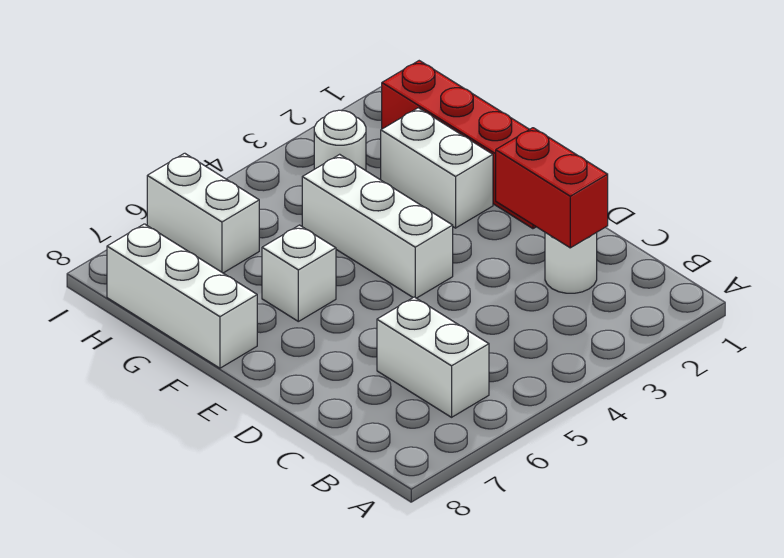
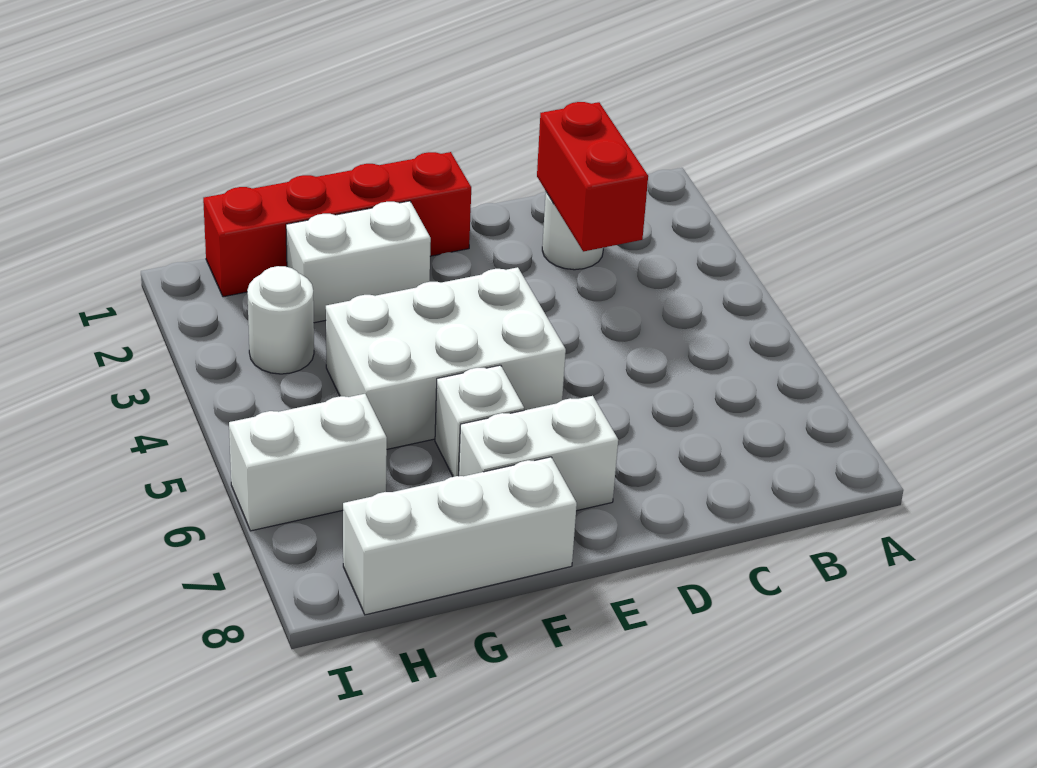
white 1x2 brick [377,297,489,417] -> white 1x2 brick moved to [459,396,618,511]
red 1x2 brick [496,128,608,248] -> red 1x2 brick turned to [537,102,648,251]
white 1x3 brick [302,154,453,298] -> white 2x3 brick [326,267,566,449]

